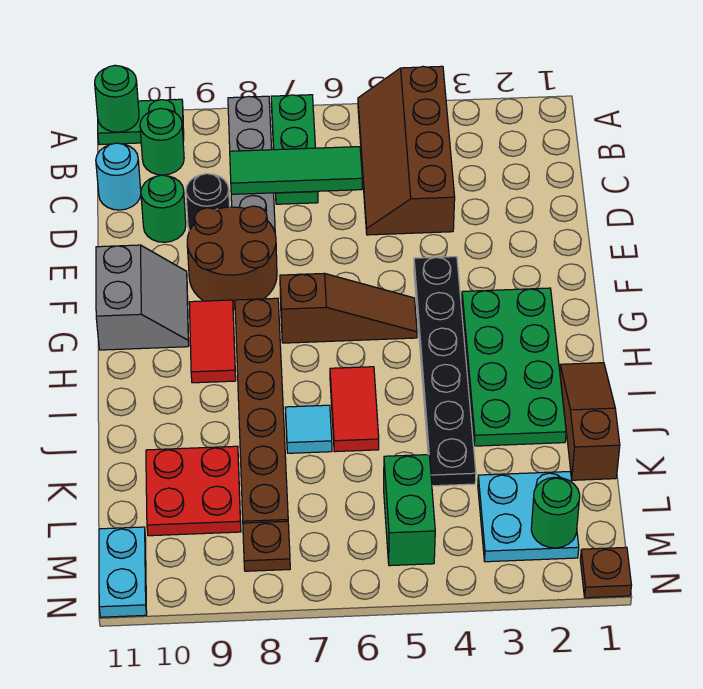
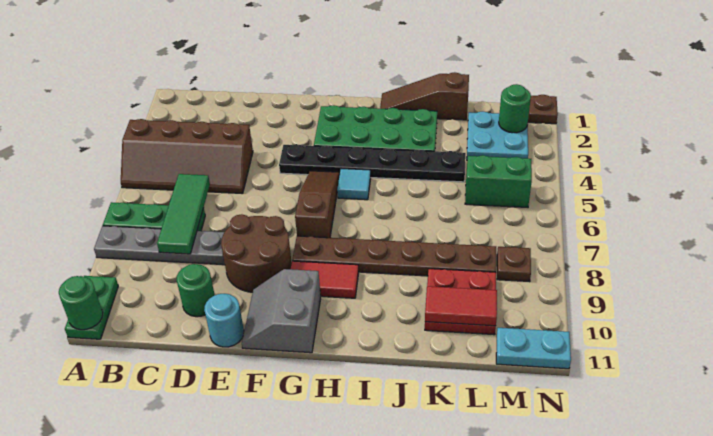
green 1x1 round brick [140,108,184,175] -> none
cyan 1x1 round brick [96,143,141,210] -> cyan 1x1 round brick moved to [204,294,244,347]
black 1x1 round brick [186,174,230,231] -> none
grey 2x2 slope [96,245,189,350] -> grey 2x2 slope turned to [242,269,321,353]
red 1x2 tile [330,367,379,452] -> red 1x2 tile moved to [425,286,497,326]
cyan 1x1 tile [285,405,332,453] -> cyan 1x1 tile moved to [337,169,371,200]

